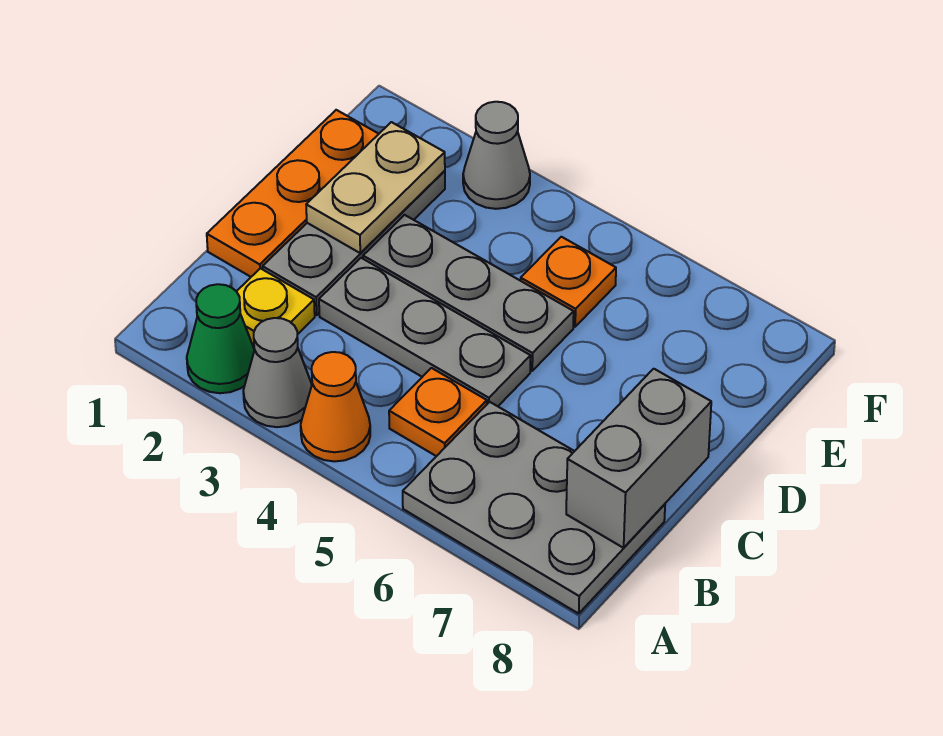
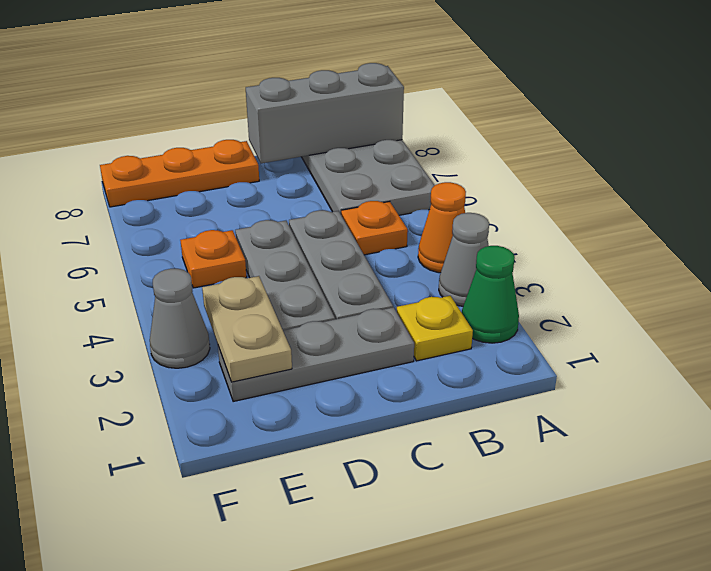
grey 1x2 brick [566,369,711,548] -> grey 1x3 brick [246,63,404,163]
orange 1x3 plate [207,110,378,277] -> orange 1x3 plate moved to [100,140,259,207]
tan 1x2 plate [306,122,445,253] -> tan 1x2 plate turned to [202,276,292,382]

